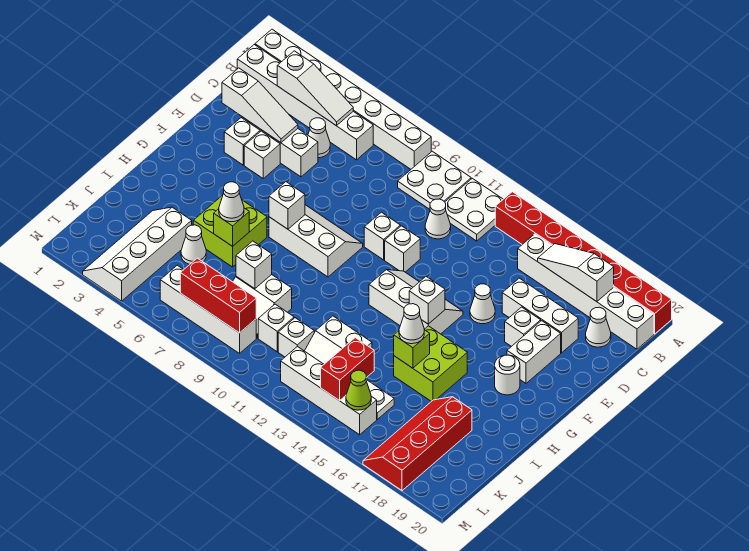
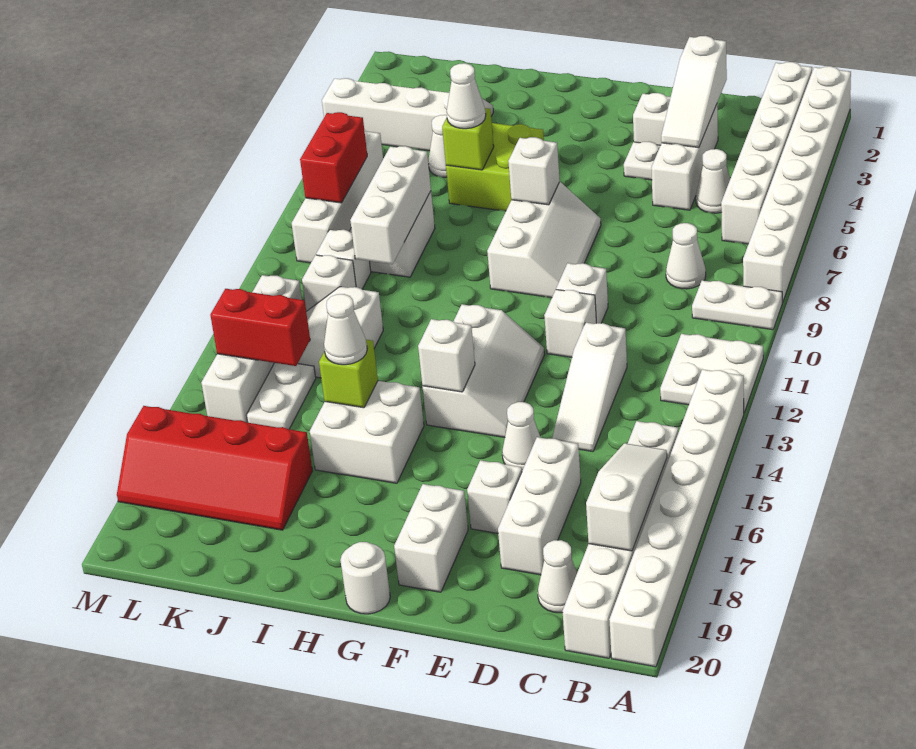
white 2x2 plate [398,151,471,209] -> white 1x2 plate [692,280,782,330]
red 1x8 brick [495,192,672,334] -> white 1x8 brick [609,369,744,667]
white 1x3 slope [277,51,353,126] -> white 1x3 slope moved to [552,323,627,451]
white 1x1 cone [425,199,451,239] -> white 1x1 cone moved to [666,223,706,289]
white 1x1 brick [244,131,280,178] -> white 1x1 plate [624,141,660,180]
white 1x2 brick [507,321,561,383] -> white 1x2 brick turned to [394,484,468,592]
white 1x1 round brick [495,355,520,395] -> white 1x1 round brick moved to [340,542,390,614]
lime 2x2 brick [394,326,467,401] -> white 2x2 brick [310,381,424,483]
white 1x1 brick [236,241,272,289] -> white 1x3 brick [350,146,431,264]
red 2x4 slope [363,397,472,491] -> red 2x4 slope turned to [117,406,312,530]
red 1x3 brick [180,258,256,333] -> red 1x2 brick [300,112,367,203]
lime 1x1 cone [346,370,371,410] -> none

